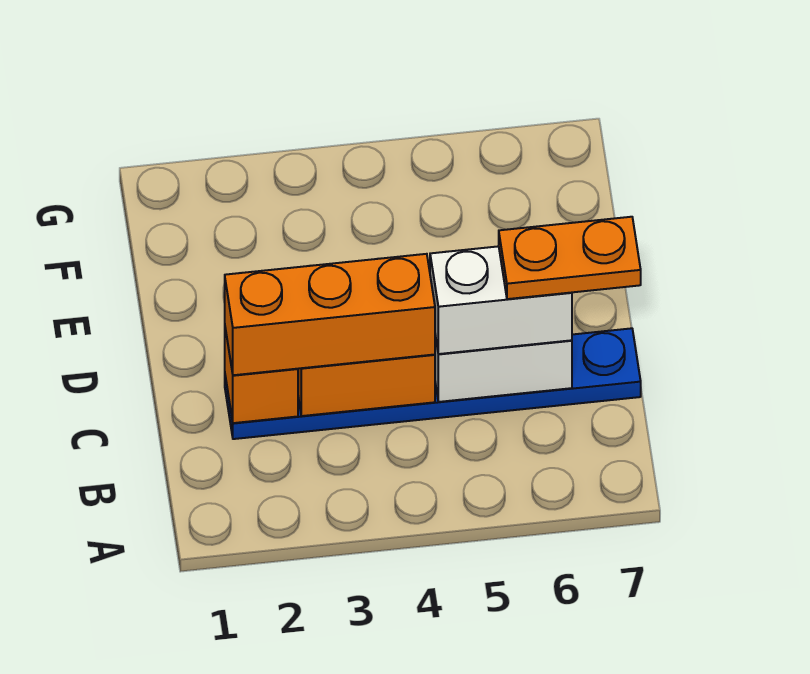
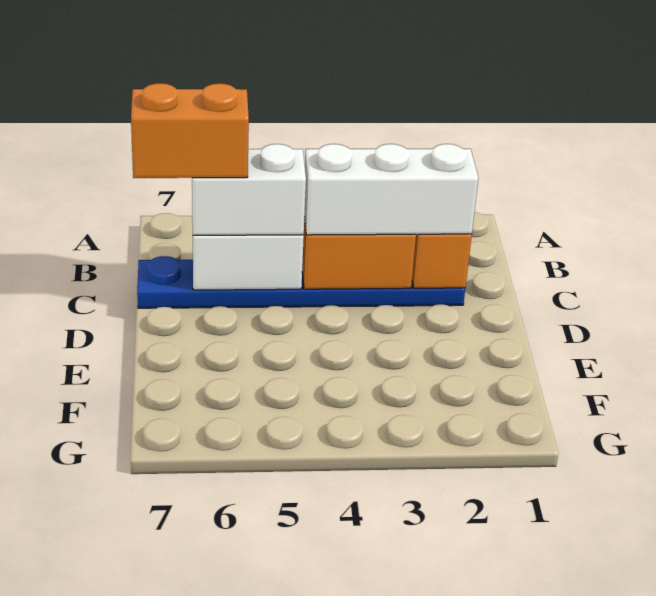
orange 1x3 brick [225,254,435,375] -> white 1x3 brick [304,144,478,235]
orange 1x2 plate [499,217,641,299] -> orange 1x2 brick [131,83,249,178]

